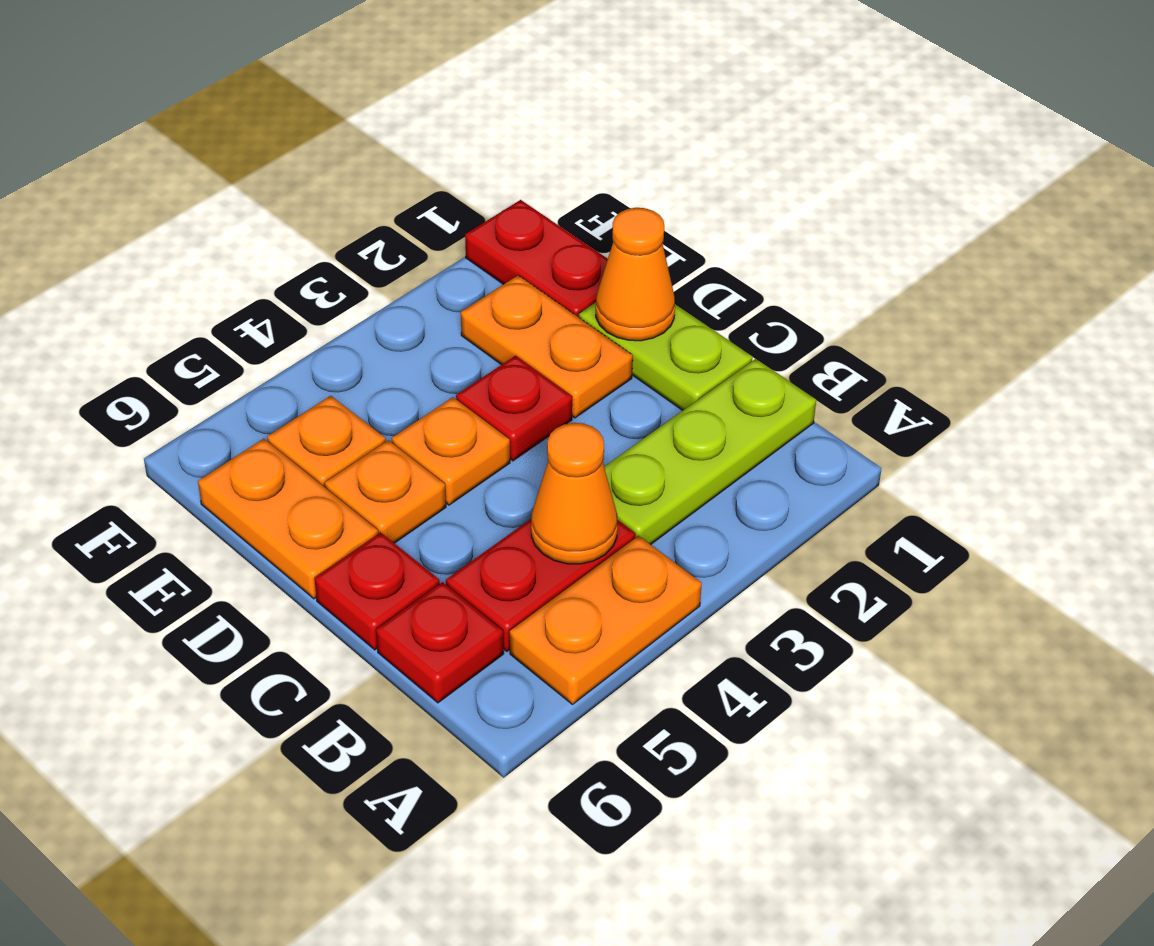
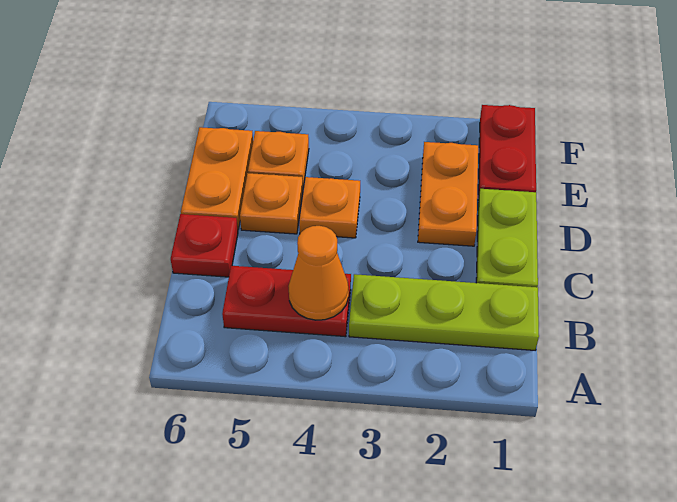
orange 1x2 plate [510,536,702,704] -> none
red 1x1 plate [376,582,504,703] -> none
orange 1x1 cone [596,208,675,341] -> none
red 1x1 plate [456,356,572,461] -> none

